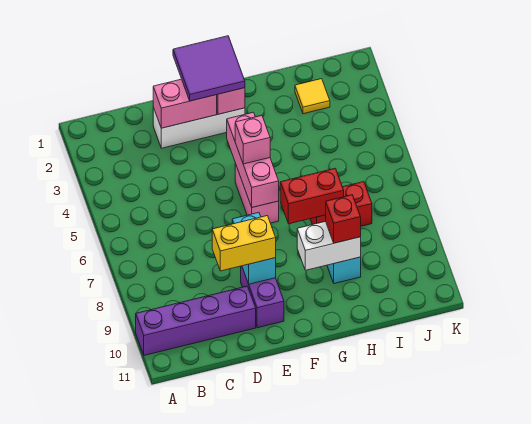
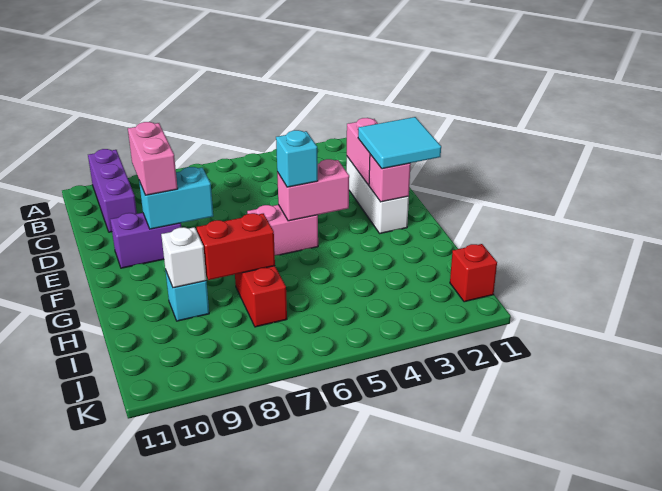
purple 1x4 brick [136,286,256,355] -> purple 1x3 brick [88,149,137,232]
yellow 1x2 brick [212,216,276,271] -> pink 1x2 brick [128,122,178,195]
purple 2x2 tile [173,36,245,101] -> cyan 2x2 tile [358,117,441,169]
pink 1x3 brick [227,112,279,207] -> pink 1x2 brick [277,159,349,221]
pink 1x1 brick [235,115,270,164] -> cyan 1x1 brick [276,130,318,187]
red 1x2 brick [280,168,344,224] -> red 1x2 brick turned to [197,213,275,280]
white 1x2 brick [297,221,361,270] -> white 1x1 brick [161,227,206,288]
red 1x1 brick [326,195,361,243] -> red 1x1 brick moved to [450,244,497,302]
yellow 1x1 tile [295,79,330,114] -> none

